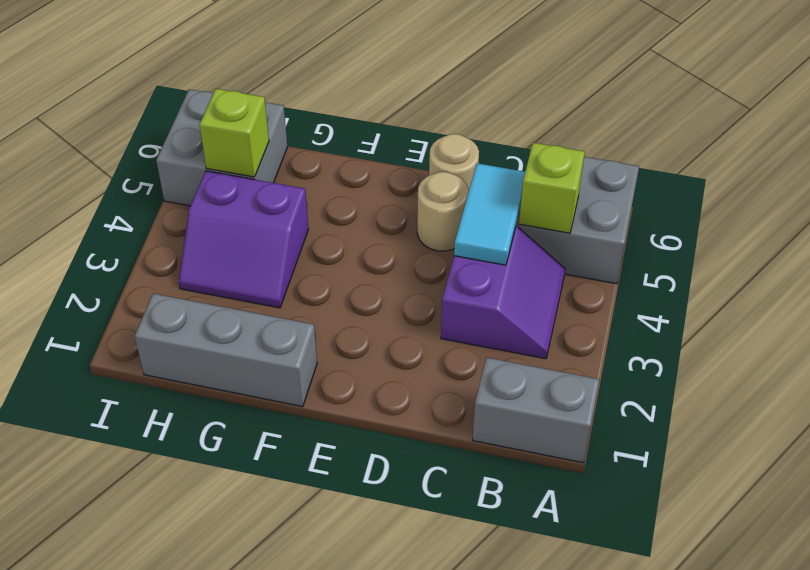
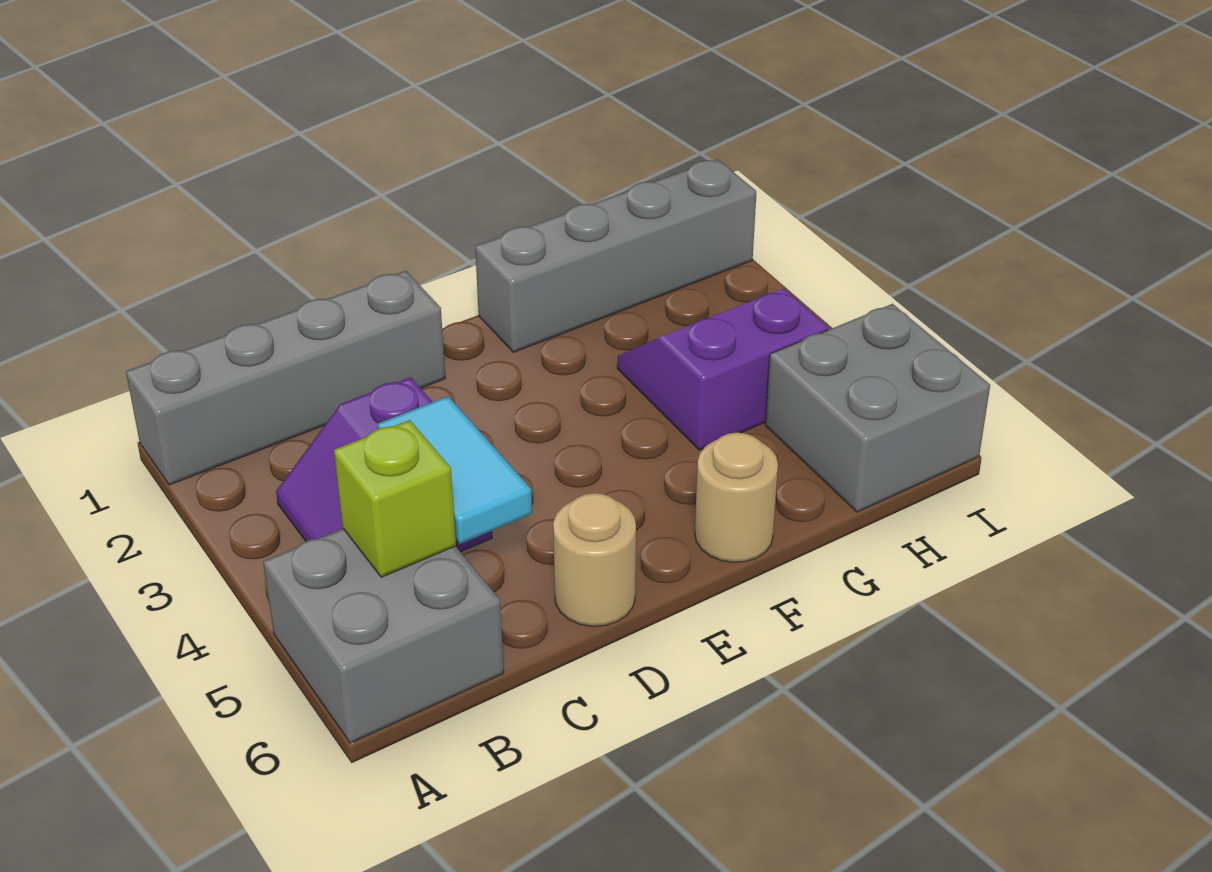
grey 1x2 brick [472,357,599,463] -> grey 1x4 brick [126,271,445,485]
tan 1x1 round brick [417,172,468,251] -> tan 1x1 round brick moved to [695,433,778,562]
grey 1x3 brick [135,294,317,407] -> grey 1x4 brick [475,159,756,352]
lime 1x1 brick [199,89,269,177] -> none

